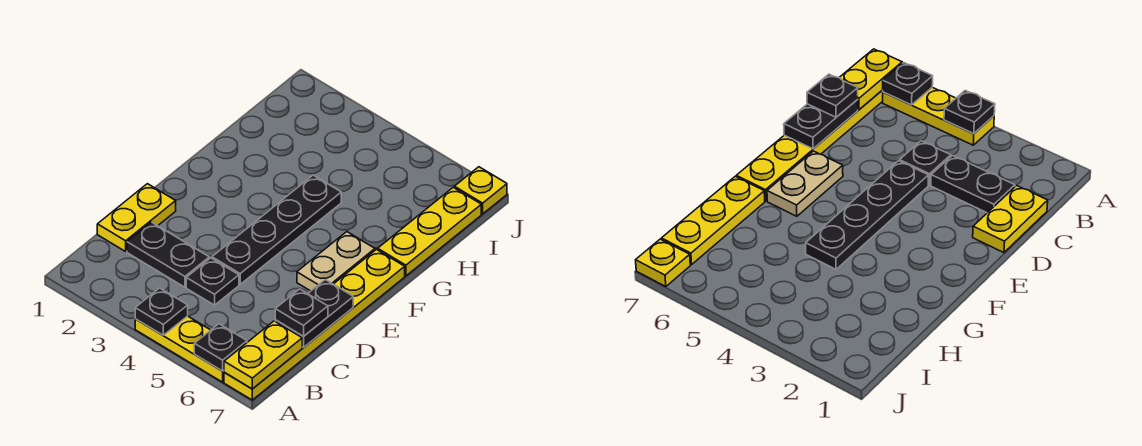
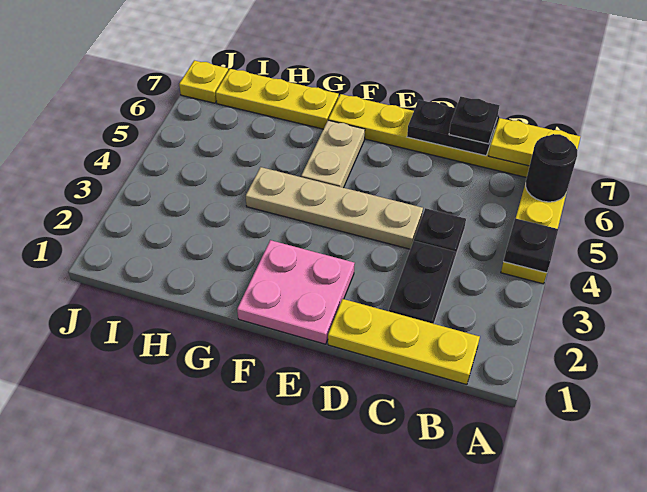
black 1x1 plate [194,324,247,371] -> black 1x1 round brick [526,134,577,202]
yellow 1x2 plate [97,184,176,251] -> yellow 1x3 plate [328,299,480,385]
black 1x4 plate [212,175,341,284] -> tan 1x4 plate [246,167,423,249]
none -> pink 2x2 plate [237,240,355,344]
tan 1x2 plate [297,232,375,291] -> tan 1x2 plate turned to [301,120,365,188]

